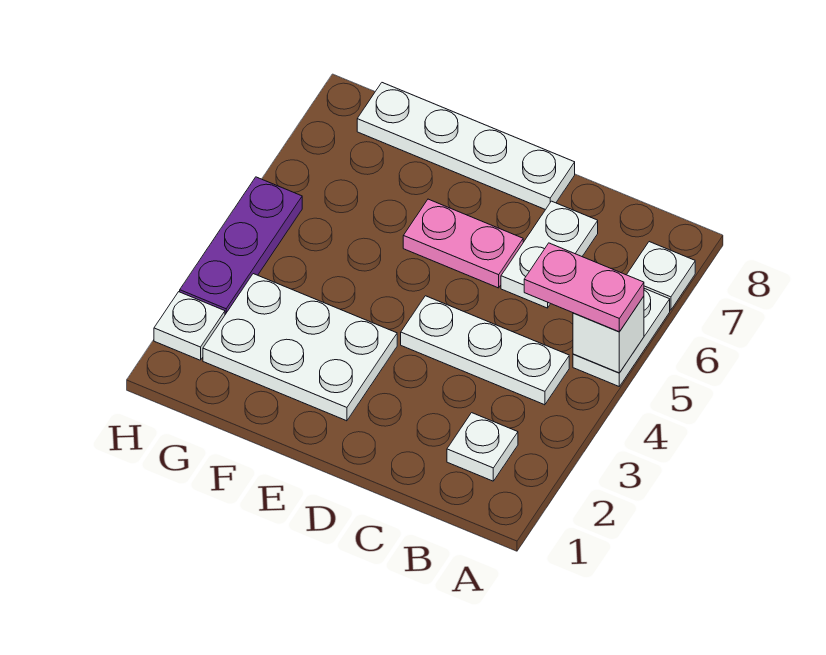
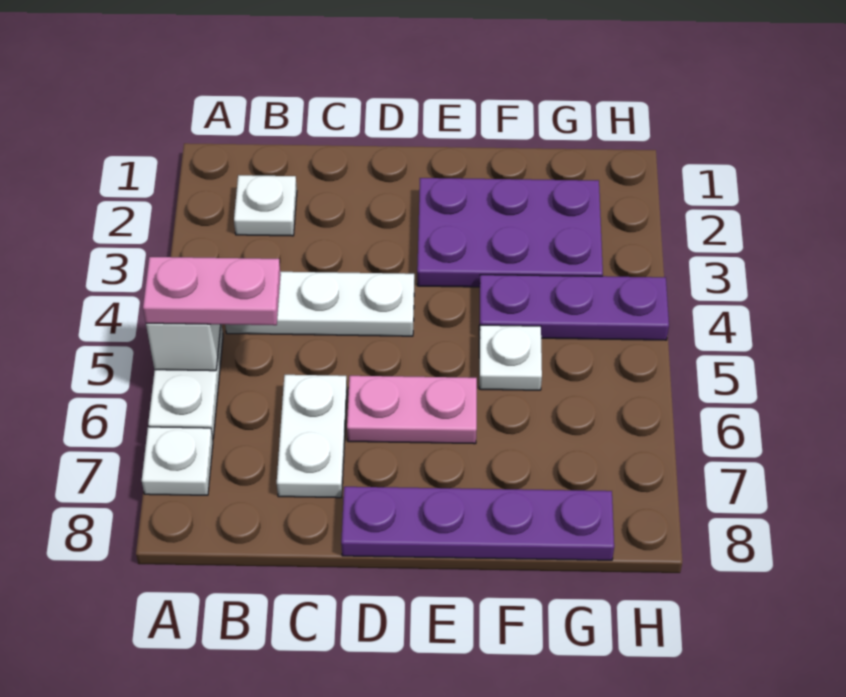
white 1x4 plate [357,83,575,210] -> purple 1x4 plate [341,487,614,560]
white 2x3 plate [203,274,397,421] -> purple 2x3 plate [417,178,603,287]
white 1x1 plate [154,292,225,360] -> white 1x1 plate moved to [479,325,542,390]
purple 1x3 plate [180,177,302,314] -> purple 1x3 plate turned to [479,275,669,340]

